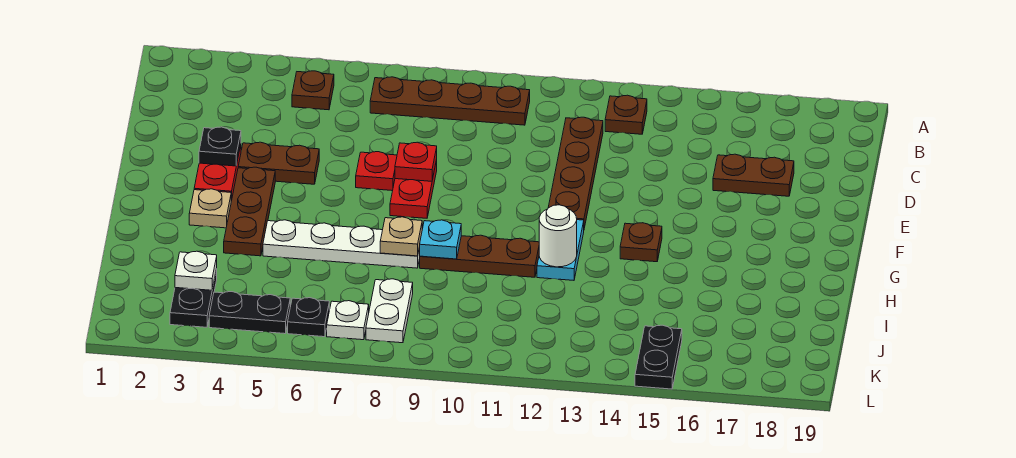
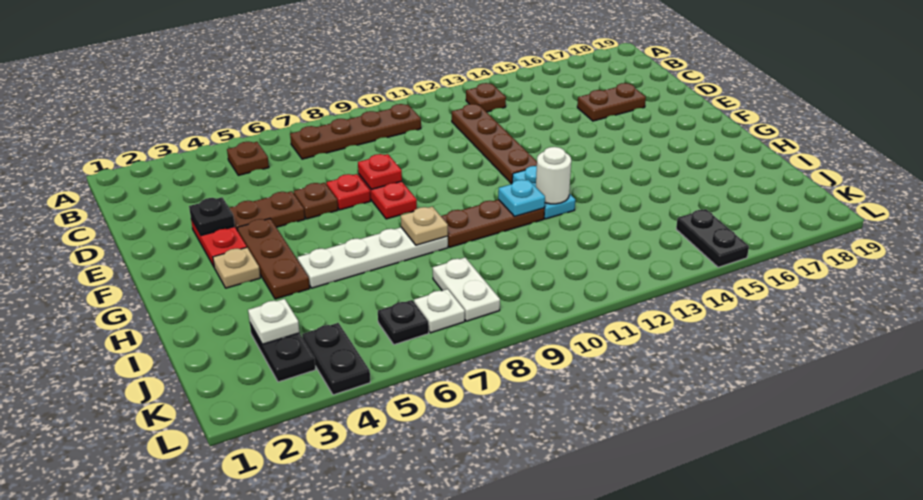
brown 1x1 plate [620,223,662,262] -> brown 1x1 plate moved to [294,183,338,219]
cyan 1x1 plate [420,220,461,259] -> cyan 1x1 plate moved to [498,180,545,216]
black 1x2 plate [209,292,290,334] -> black 1x2 plate turned to [302,323,370,395]

